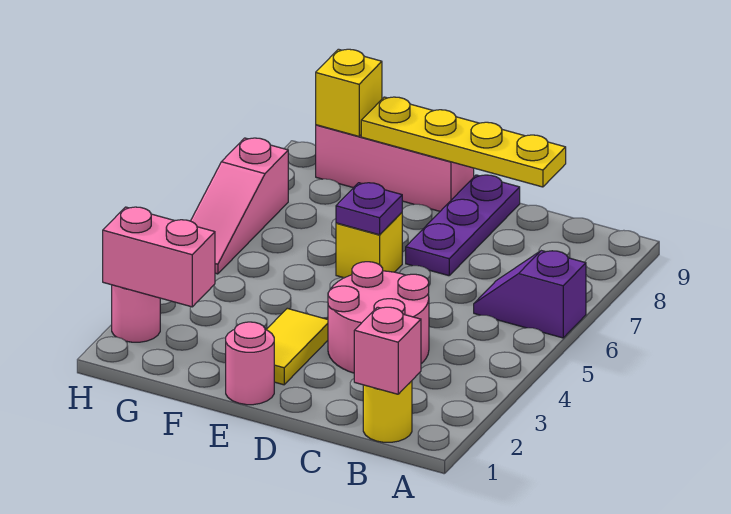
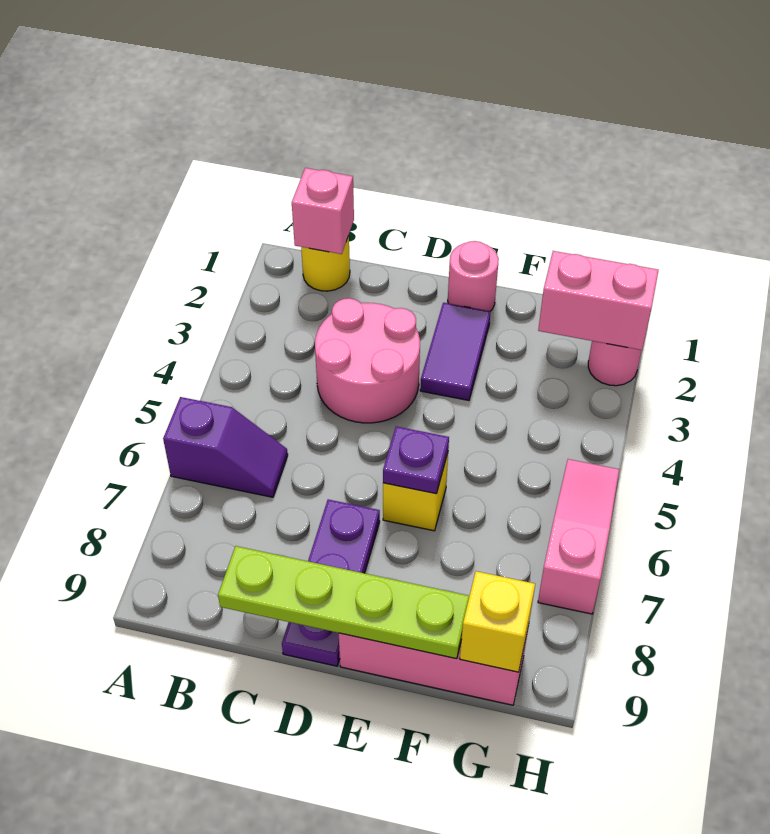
yellow 1x4 plate [361,97,566,187] -> lime 1x4 plate [218,546,469,659]
yellow 1x2 tile [266,308,328,385] -> purple 1x2 tile [420,303,491,400]

